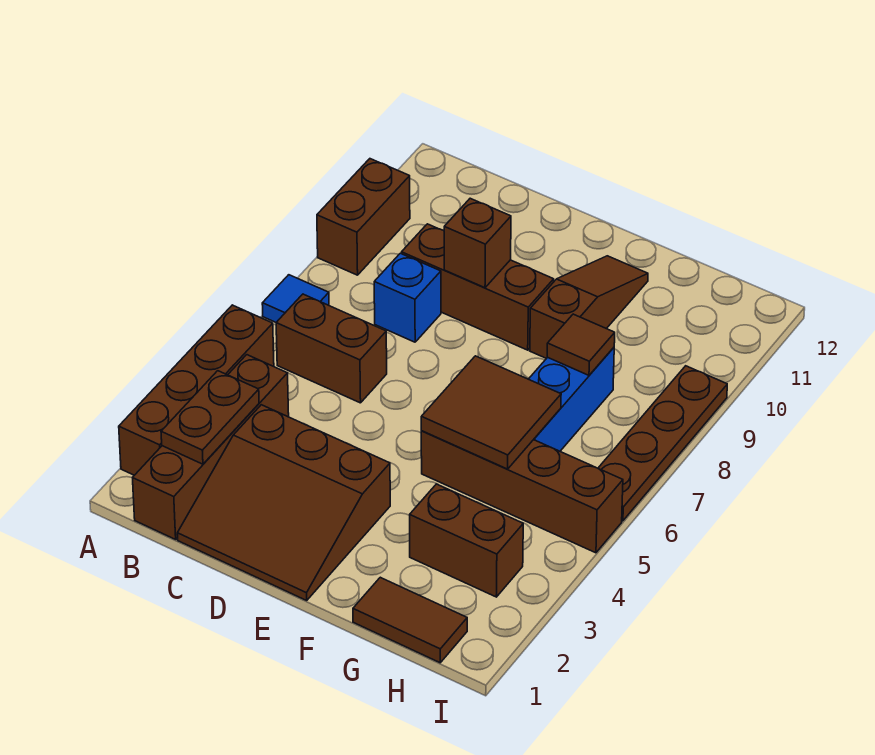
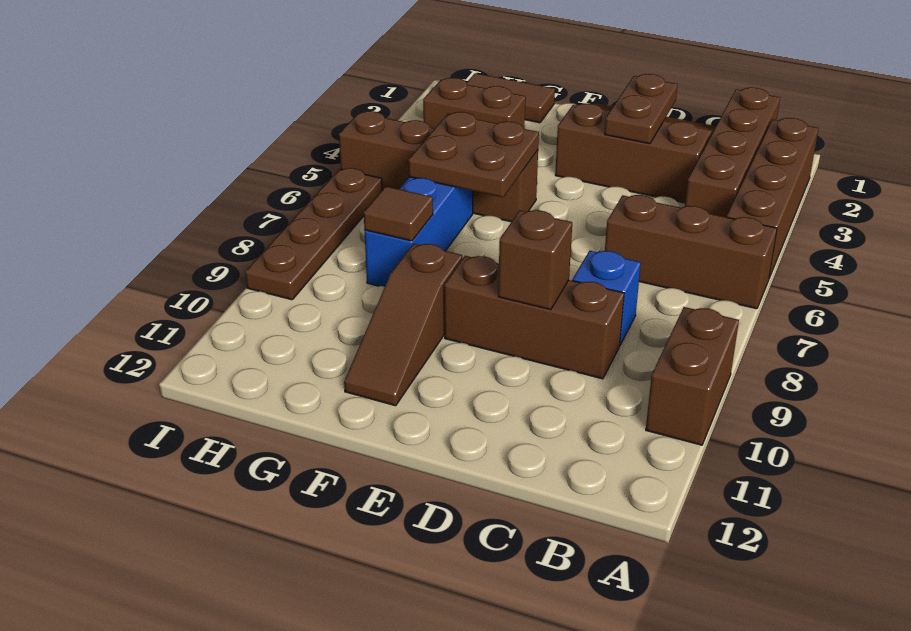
blue 1x1 tile [262,275,329,322] -> none
brown 1x2 plate [161,371,259,464] -> brown 1x2 plate moved to [605,74,678,144]
brown 1x2 brick [276,294,387,403] -> brown 1x3 brick [605,195,777,309]
brown 2x2 tile [421,356,561,469] -> brown 2x2 plate [409,112,539,197]

